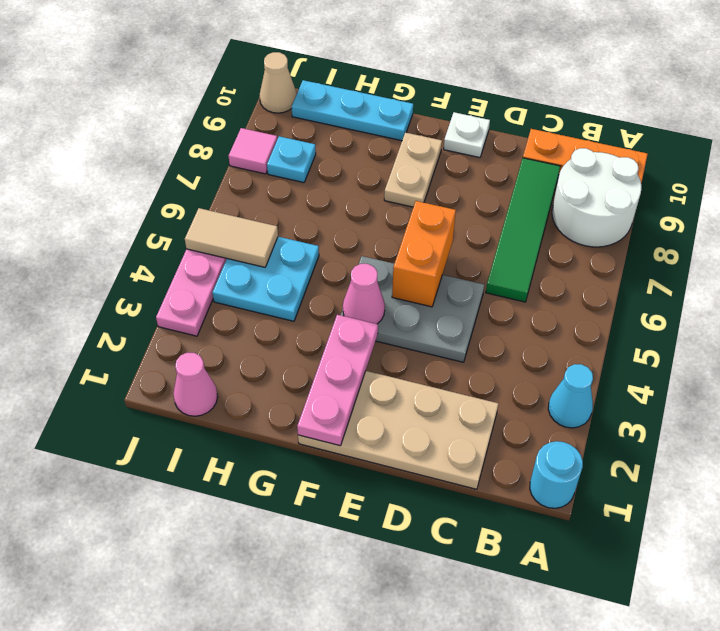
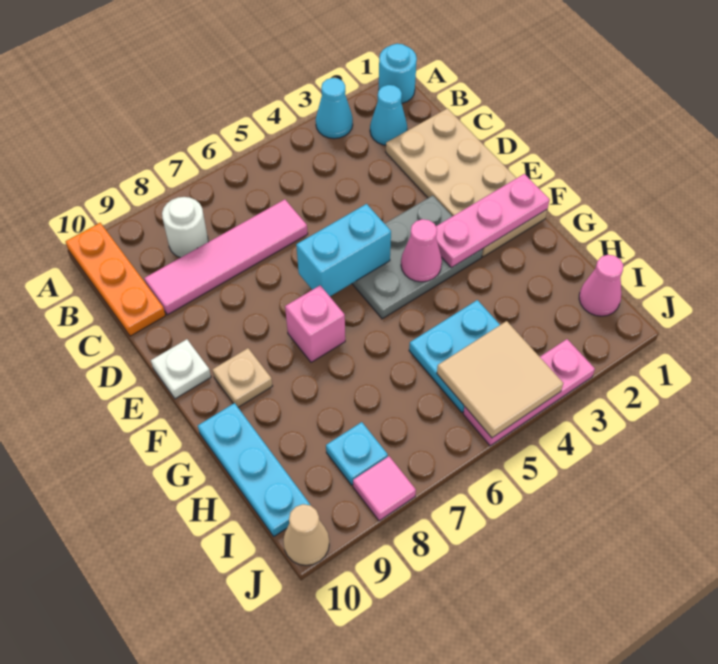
white 2x2 round brick [552,148,641,247] -> white 1x1 round brick [162,197,208,258]
none -> cyan 1x1 cone [370,85,407,145]
green 1x4 tile [486,158,560,302] -> pink 1x4 tile [144,199,308,315]
grey 2x3 plate [341,256,484,362] -> grey 2x3 plate turned to [352,196,483,319]
orange 1x2 brick [392,201,456,307] -> cyan 1x2 brick [296,204,391,296]
none -> pink 1x1 brick [285,285,345,362]
tan 1x2 plate [384,132,442,207] -> tan 1x1 plate [212,348,272,407]
tan 1x2 tile [185,208,278,267] -> tan 2x2 tile [437,321,563,438]

